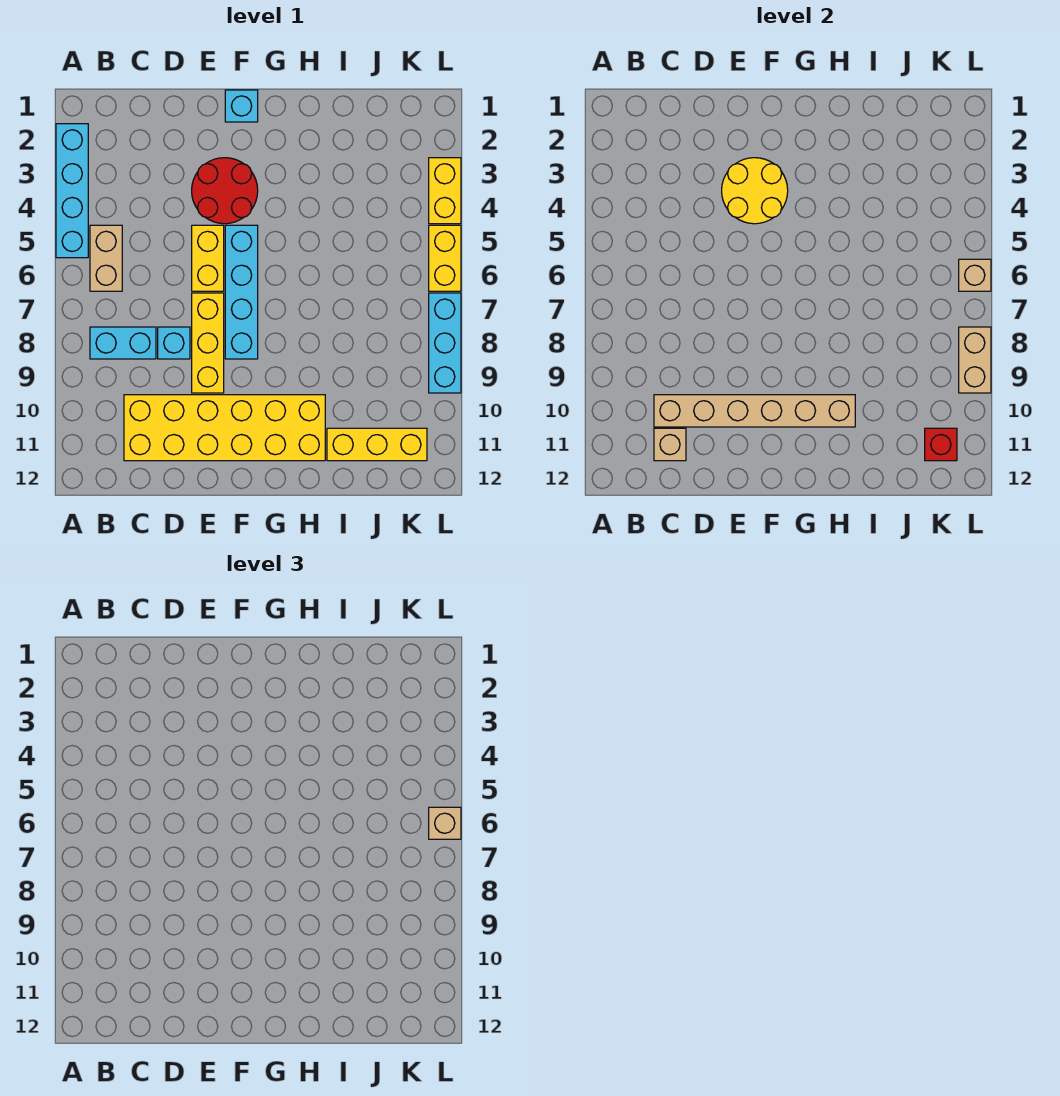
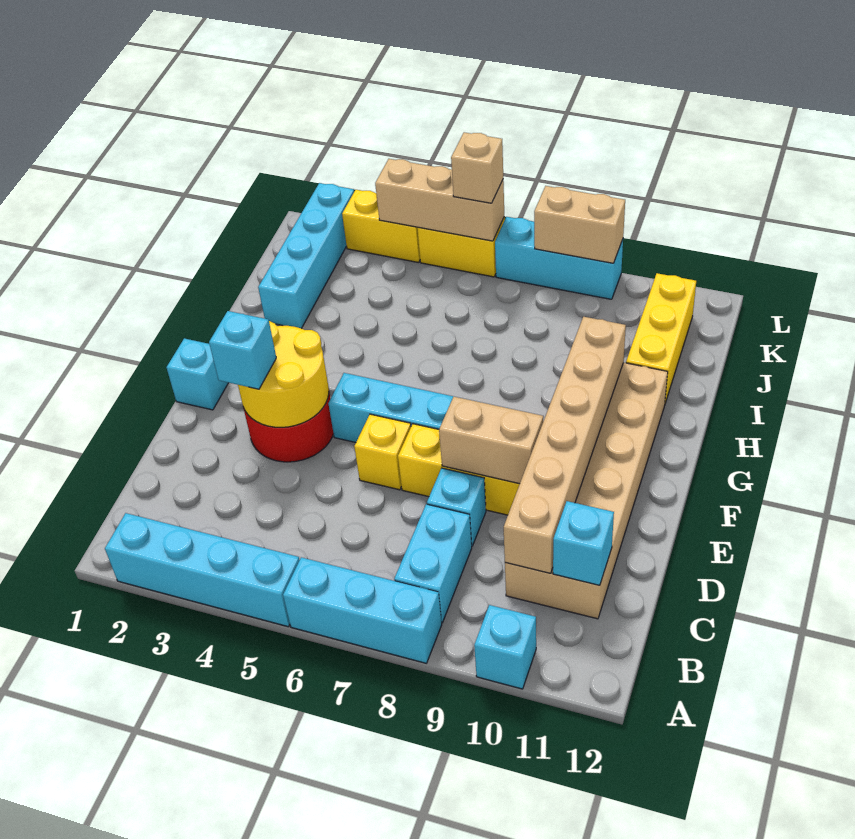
none -> cyan 1x3 brick [283,557,442,663]
none -> cyan 1x1 brick [474,605,536,689]
tan 1x2 brick [90,225,122,291] -> tan 1x2 brick moved to [439,396,543,484]
yellow 2x6 brick [124,395,325,461] -> tan 2x6 brick [505,363,668,619]
tan 1x1 brick [654,428,686,461] -> cyan 1x1 brick [553,501,614,585]
none -> cyan 1x1 brick [209,311,276,389]
yellow 1x2 brick [192,225,224,291] -> yellow 1x1 brick [354,414,411,490]
none -> cyan 1x4 brick [258,183,354,328]
red 1x1 brick [925,428,957,461] -> none
tan 1x1 brick [959,259,991,291] -> tan 1x3 brick [375,159,504,241]

